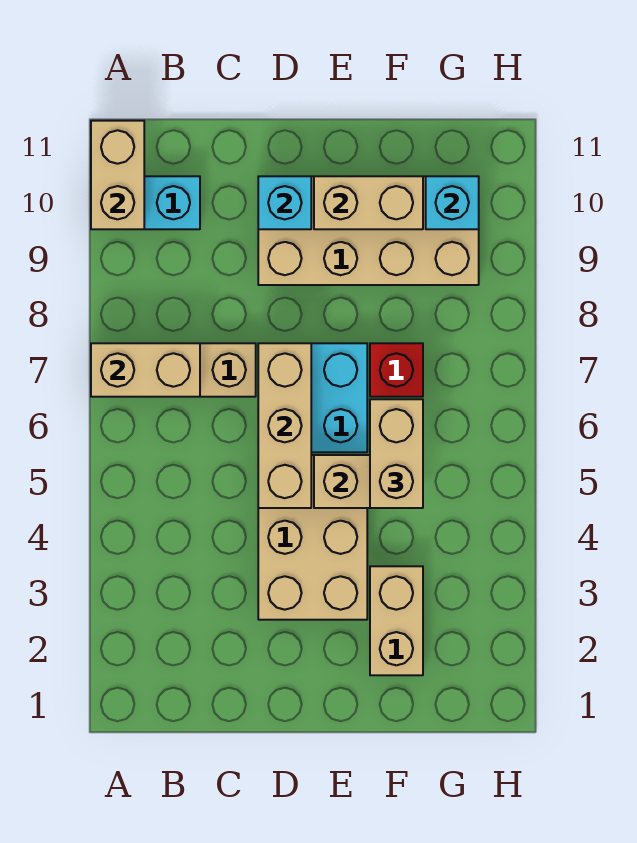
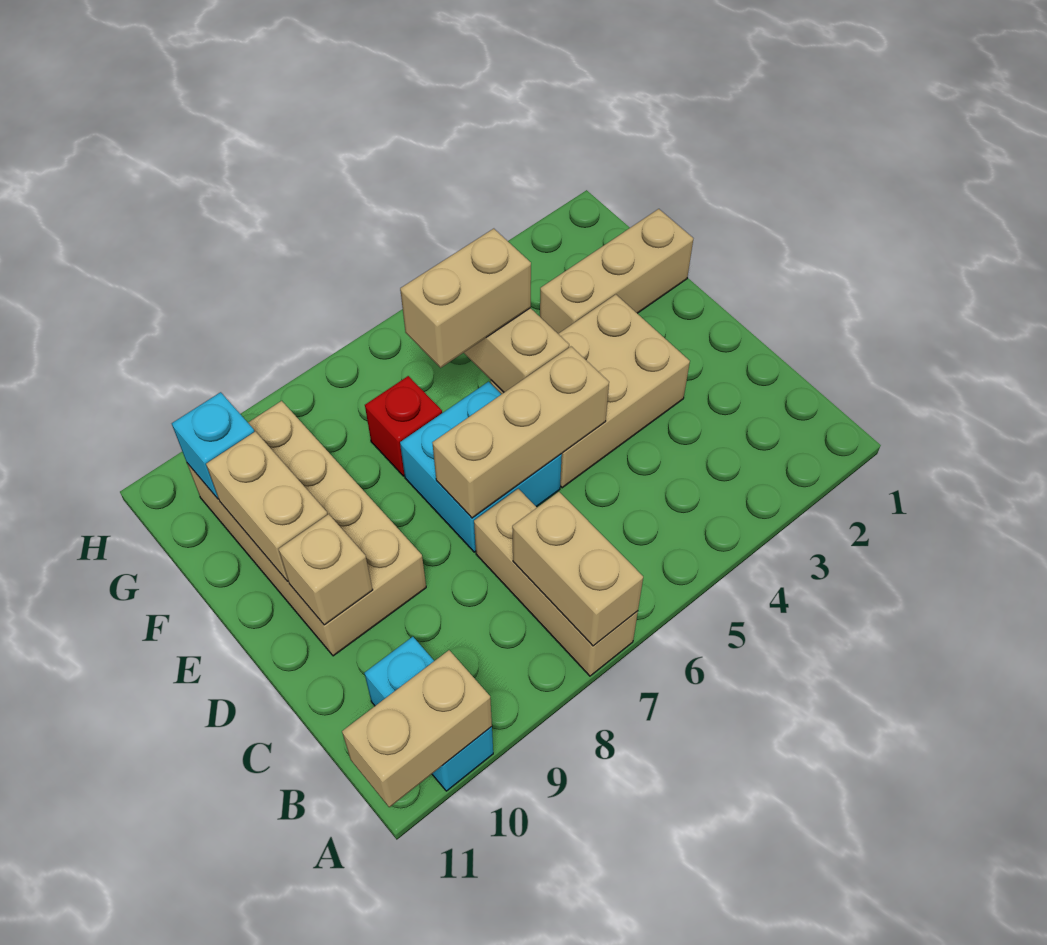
cyan 1x1 brick [258,176,311,229] -> tan 1x1 brick [279,514,373,625]
tan 1x2 brick [370,566,423,675] -> tan 1x3 brick [540,209,693,334]

